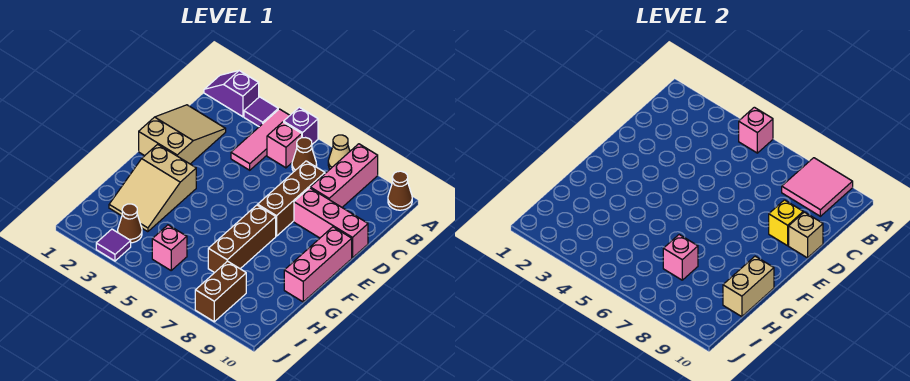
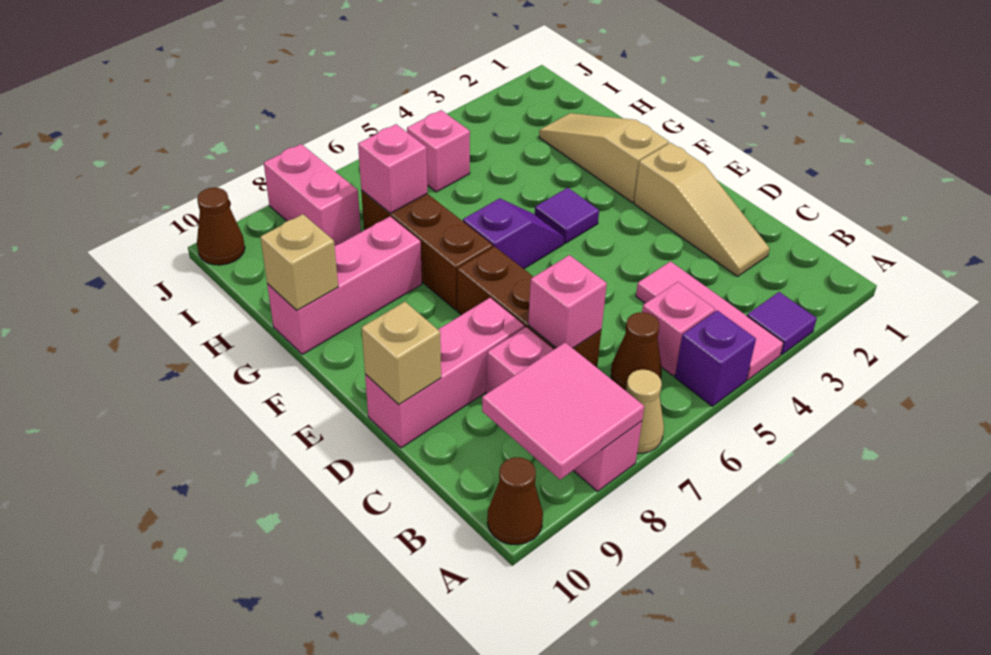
purple 1x2 slope [204,71,259,117] -> purple 1x2 slope moved to [463,198,564,269]
pink 1x1 brick [739,107,773,153] -> pink 1x1 brick moved to [528,255,607,348]
tan 2x3 slope [139,105,226,164] -> tan 1x3 slope [634,143,770,276]
yellow 1x1 brick [769,200,803,246] -> none
pink 1x3 brick [284,227,352,302] -> pink 1x3 brick turned to [267,216,422,354]
tan 2x3 slope [109,144,196,232] -> tan 1x3 slope [539,113,669,203]
tan 1x2 brick [723,256,774,317] -> tan 1x1 brick [260,214,338,310]
brown 1x1 cone [118,204,142,243] -> brown 1x1 cone moved to [197,188,245,265]
brown 1x2 brick [195,261,246,322] -> pink 1x2 brick [264,144,361,246]
purple 1x1 tile [96,229,131,261] -> purple 1x1 tile moved to [535,188,599,243]

